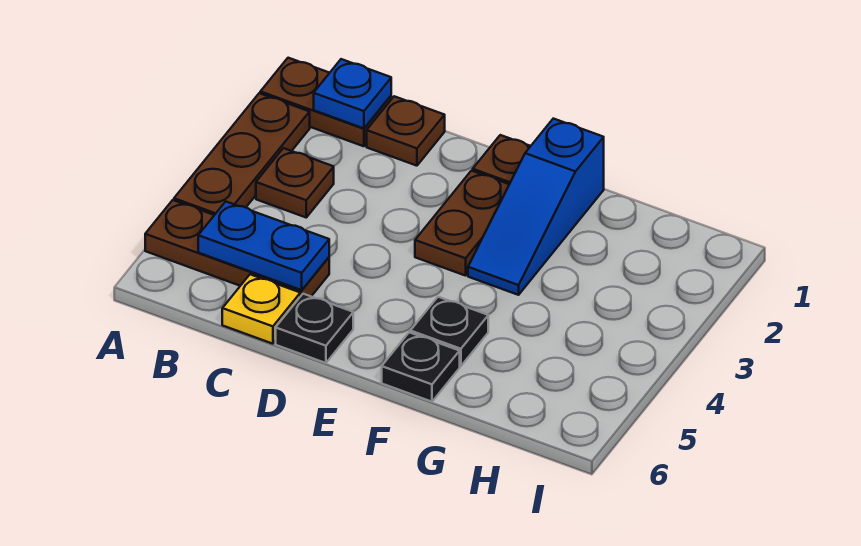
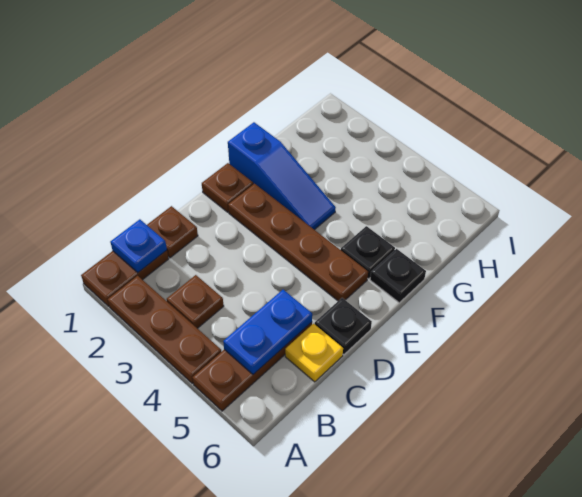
brown 1x2 plate [415,171,509,276] -> brown 1x4 plate [228,184,368,301]

